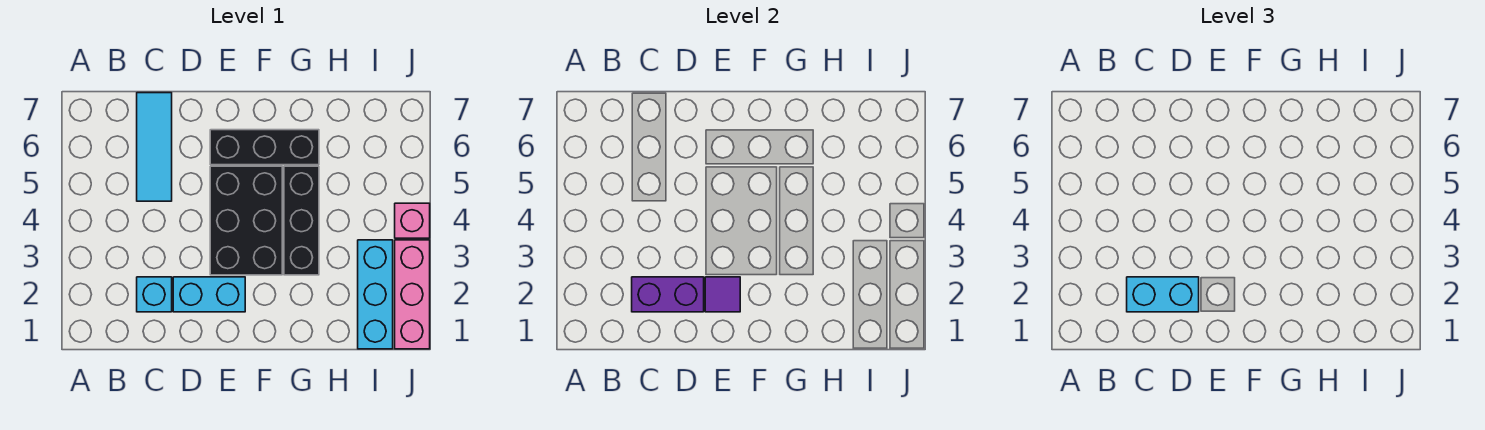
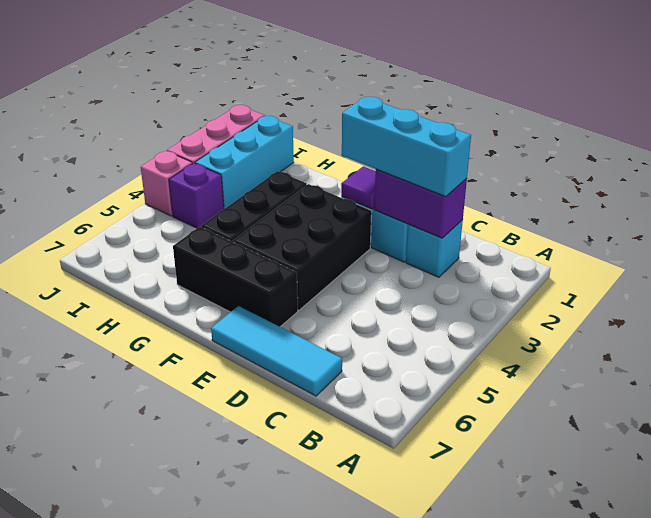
cyan 1x2 brick [1127,277,1199,312] -> cyan 1x3 brick [342,97,471,197]
cyan 1x3 tile [137,93,172,201] -> cyan 1x3 tile turned to [211,306,342,396]
none -> purple 1x1 brick [169,163,224,228]

